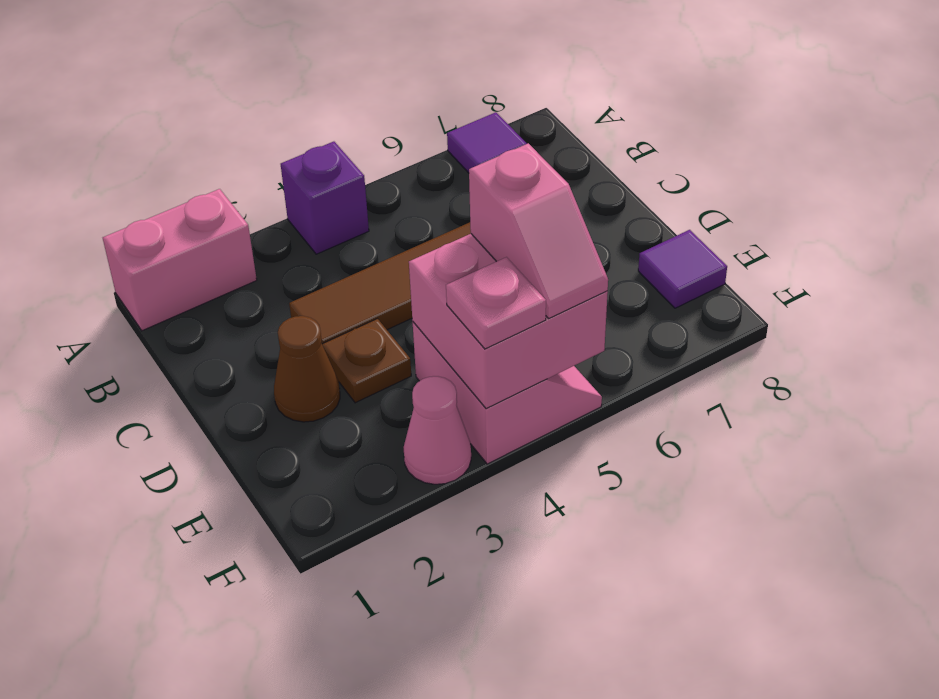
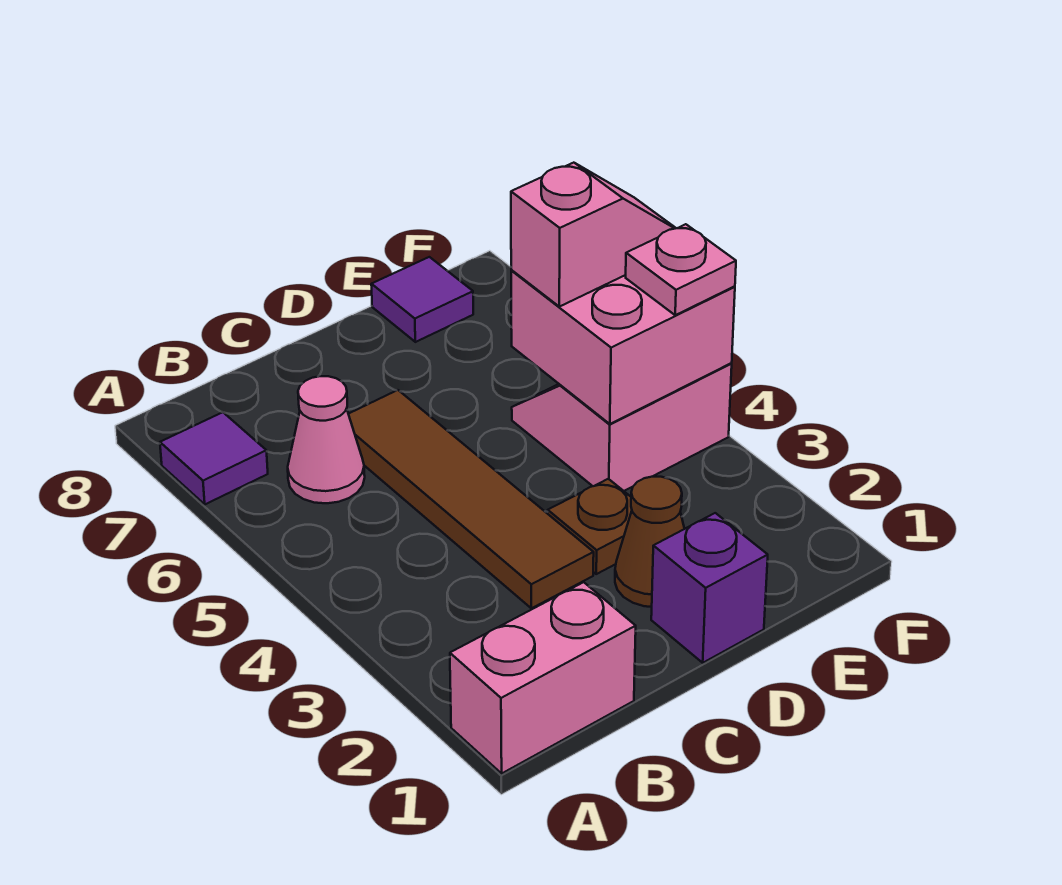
pink 1x2 brick [103,189,257,331] -> pink 1x2 brick turned to [450,582,636,773]
purple 1x1 brick [281,142,369,254] -> purple 1x1 brick moved to [651,513,768,663]
pink 1x1 cone [403,376,471,484] -> pink 1x1 cone moved to [288,376,365,503]

